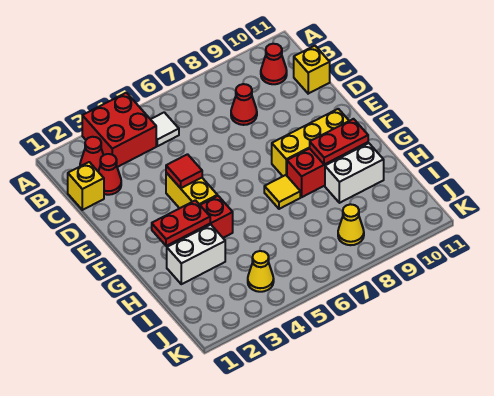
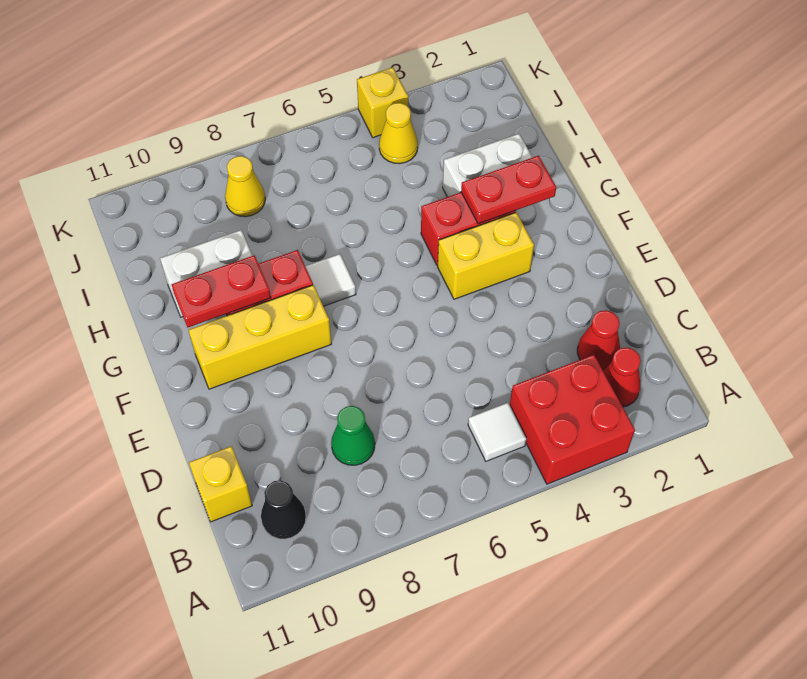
red 1x1 cone [261,44,287,84] -> black 1x1 cone [261,480,306,539]
yellow 1x1 brick [68,162,104,210] -> yellow 1x1 brick moved to [357,67,408,138]
red 1x1 cone [231,84,257,125] -> green 1x1 cone [331,406,375,465]
yellow 1x2 brick [166,173,217,208] -> yellow 1x2 brick turned to [438,213,534,299]
red 1x1 tile [166,154,202,188] -> none
yellow 1x1 tile [264,175,300,209] -> white 1x1 tile [305,254,356,306]

